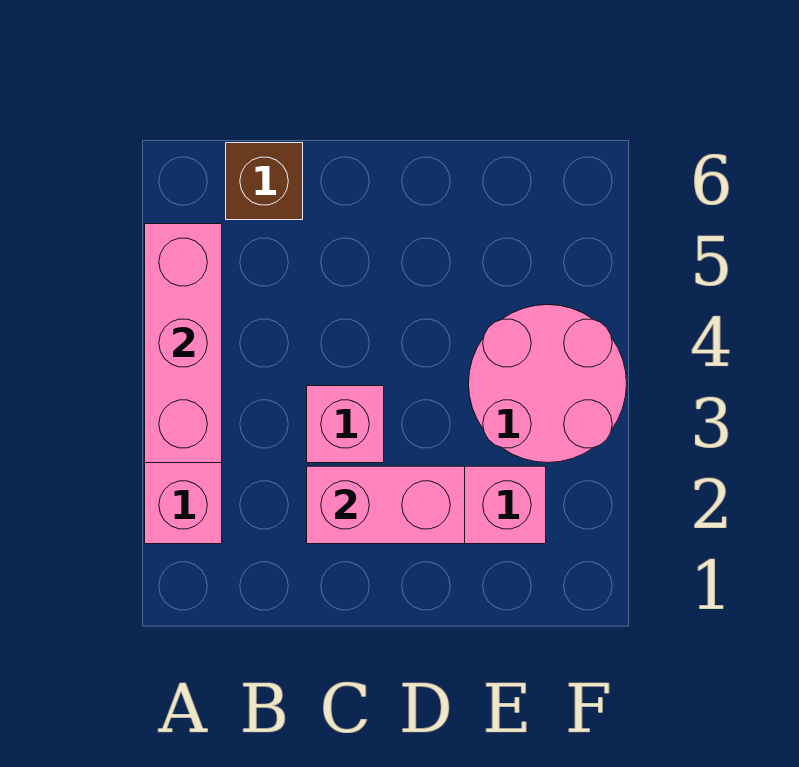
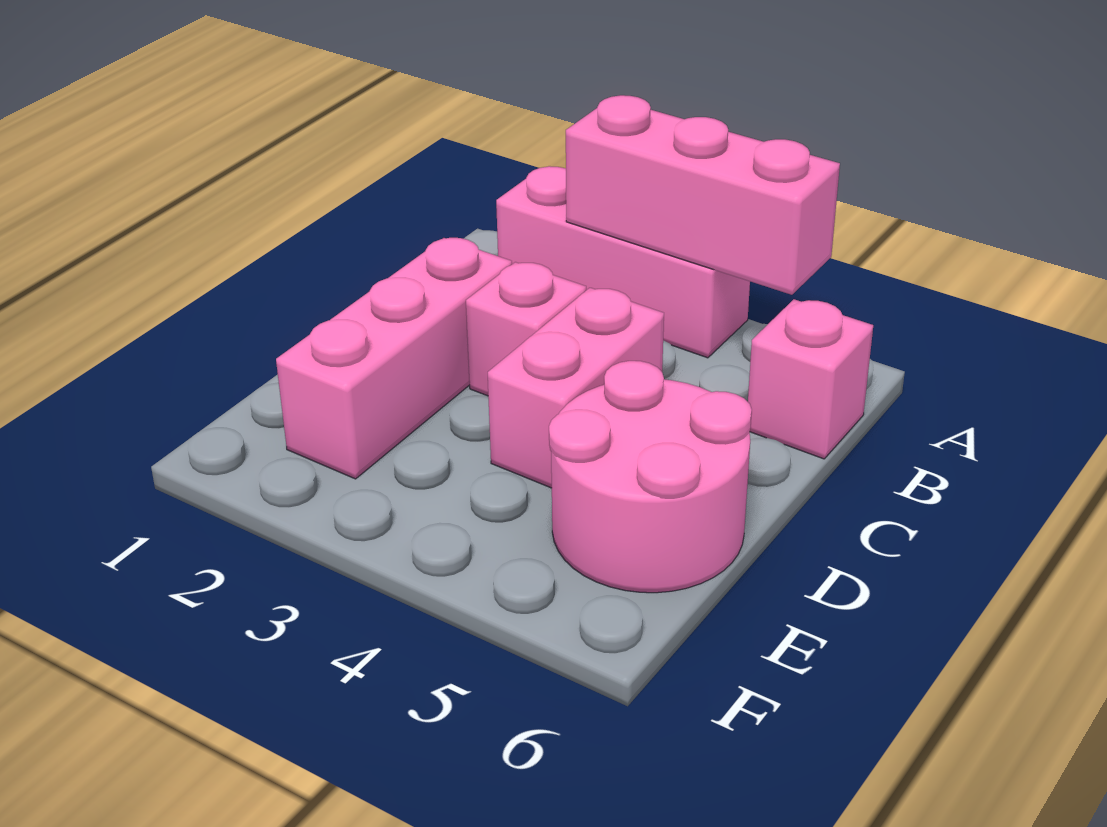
brown 1x1 brick [226,143,303,220] -> pink 1x1 brick [748,299,873,459]
pink 1x2 brick [307,466,465,544] -> pink 1x2 brick moved to [488,288,664,488]
pink 2x2 round brick [469,305,627,463] -> pink 2x2 round brick moved to [549,361,752,593]

